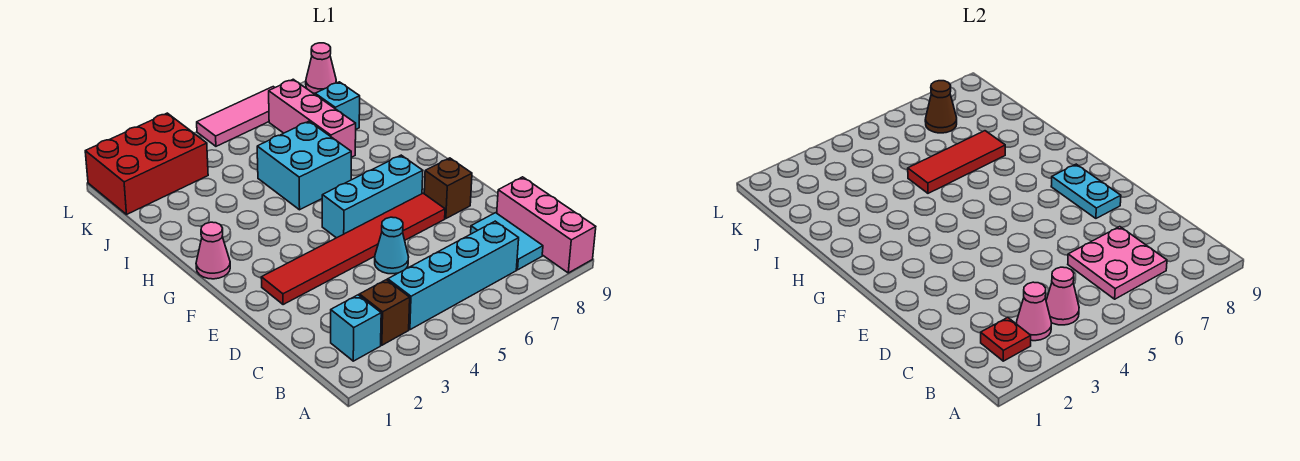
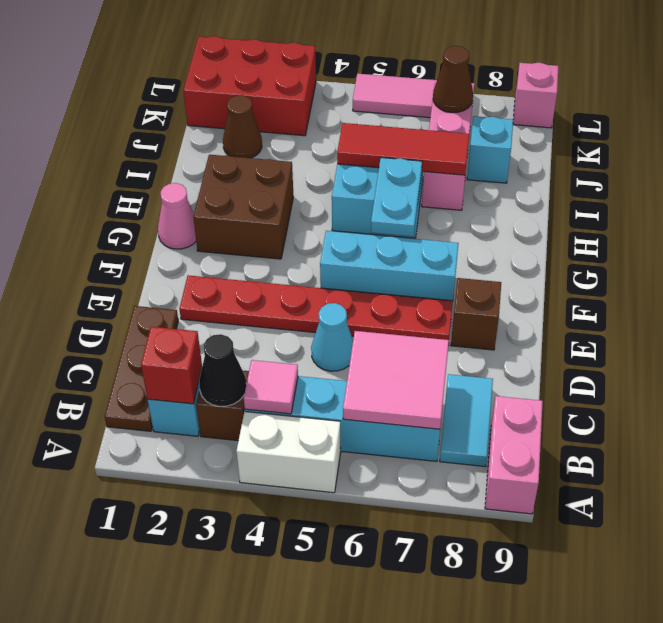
none -> white 1x2 brick [236,412,341,493]
pink 1x3 brick [497,177,596,273] -> pink 1x2 brick [485,396,543,514]
none -> brown 1x3 plate [105,306,178,431]
red 1x1 plate [981,317,1031,361] -> red 1x1 brick [141,327,202,404]
pink 1x1 cone [1016,282,1051,341] -> black 1x1 cone [199,334,246,407]
pink 1x1 cone [1046,267,1079,325] -> pink 1x1 tile [244,360,298,414]
pink 2x2 plate [1068,227,1167,299] -> pink 2x2 tile [343,331,449,429]
red 1x6 tile [261,193,445,305] -> red 1x6 plate [179,275,453,340]
cyan 1x2 plate [1051,164,1121,218] -> cyan 1x2 plate moved to [371,158,422,237]
none -> brown 2x2 brick [193,155,293,259]
none -> brown 1x1 cone [223,95,262,158]
pink 1x1 cone [306,43,336,93] -> pink 1x1 brick [513,63,559,128]

